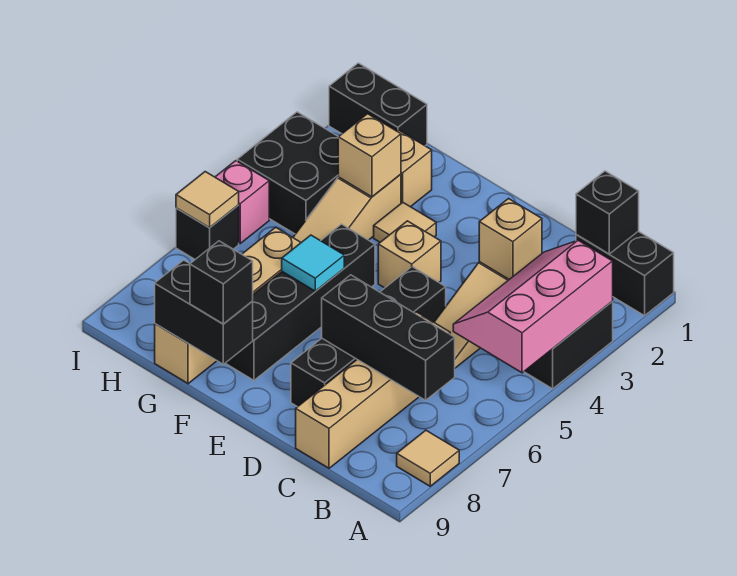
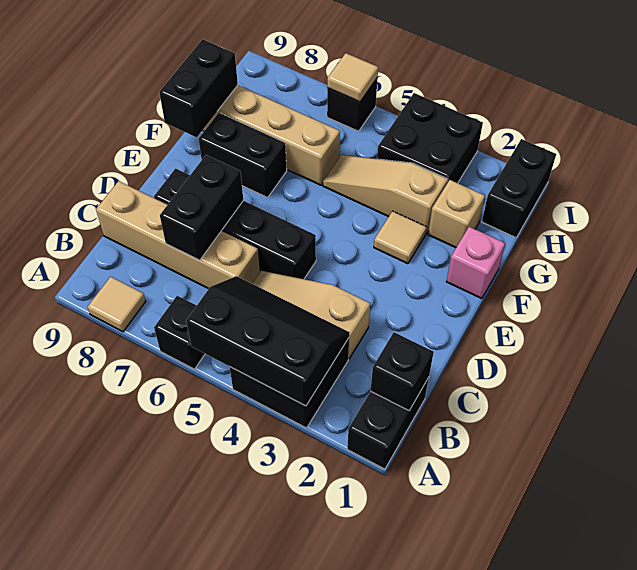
pink 2x3 slope [453,240,613,373] -> black 2x3 slope [186,276,350,406]
black 1x3 brick [322,275,455,400] -> black 1x2 brick [160,155,243,260]
tan 1x1 brick [479,199,542,279] -> none
tan 1x1 brick [378,221,441,288] -> none
black 1x4 brick [226,224,375,380] -> black 1x2 brick [199,113,287,197]
cyan 1x1 tile [282,235,344,291] -> none
black 1x1 brick [190,241,253,324] -> black 1x1 brick moved to [154,296,205,369]
tan 1x1 brick [338,114,401,197] -> none
pink 1x1 brick [215,161,269,244] -> pink 1x1 brick moved to [446,227,505,299]

